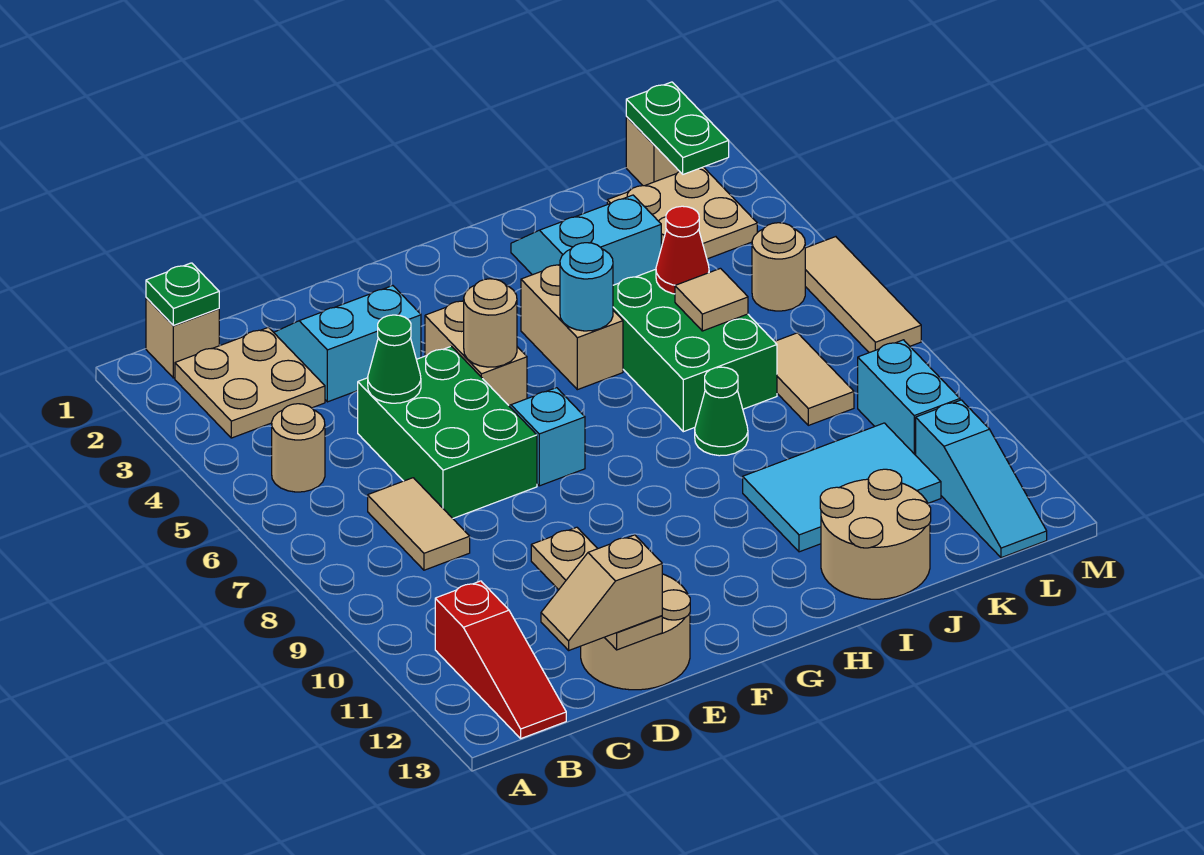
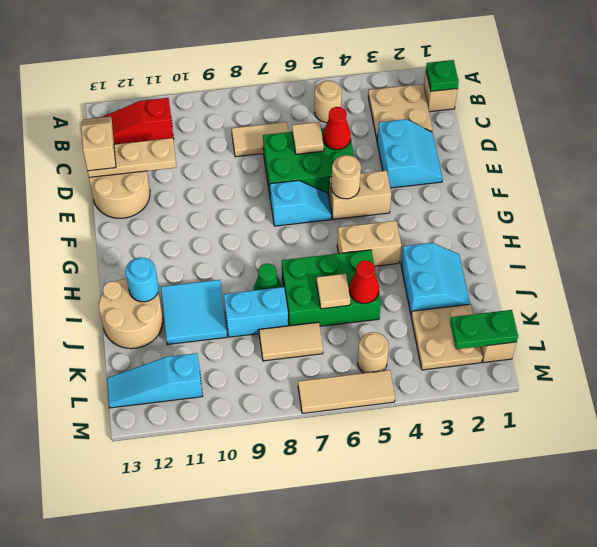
green 1x1 cone [368,315,421,403] -> red 1x1 cone [323,107,351,150]
none -> tan 1x1 tile [292,122,324,154]
cyan 1x1 round brick [560,243,613,331] -> cyan 1x1 round brick moved to [125,257,159,302]
cyan 2x3 tile [743,423,941,552] -> cyan 2x2 tile [161,280,227,345]
cyan 1x2 brick [858,340,960,455] -> cyan 1x2 brick moved to [224,287,288,337]

